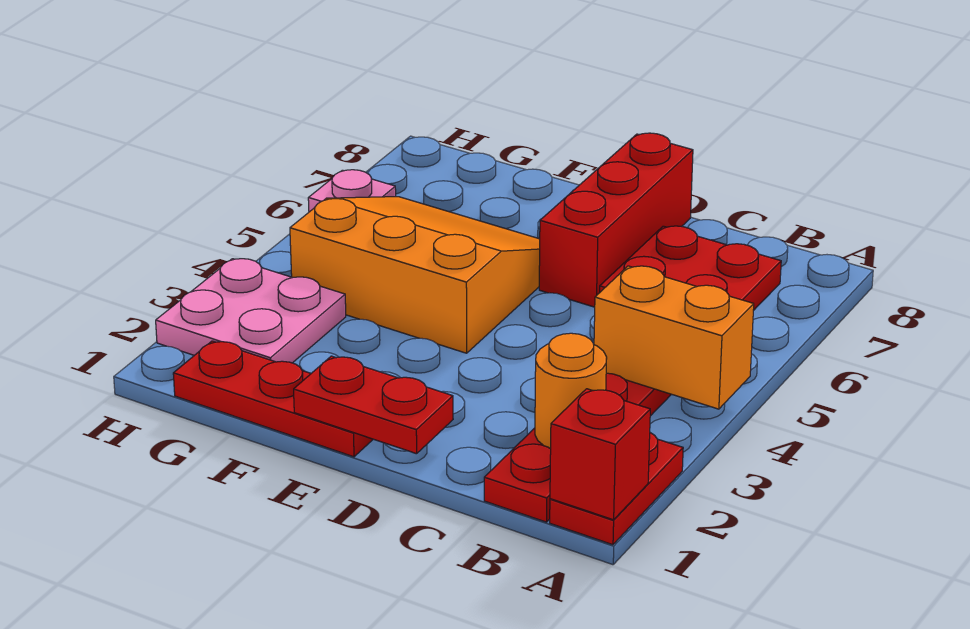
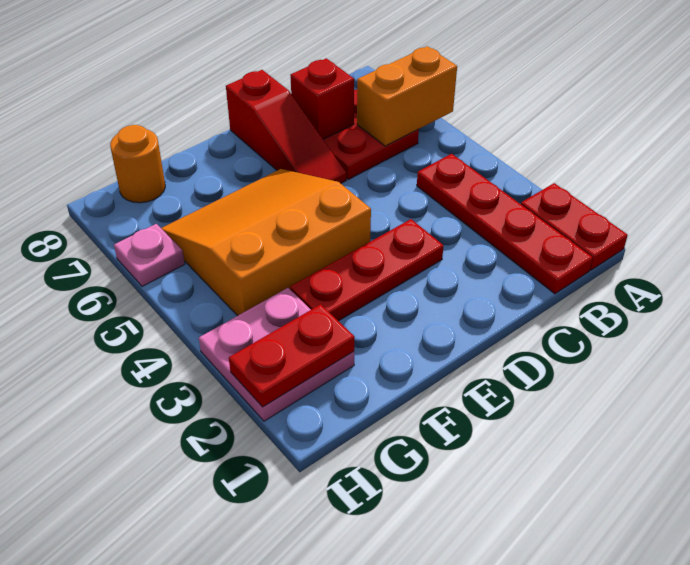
red 1x1 brick [550,389,650,520] -> red 1x1 brick moved to [290,58,354,139]
orange 1x2 brick [594,266,754,409] -> orange 1x2 brick moved to [357,46,457,146]
orange 1x1 round brick [535,333,607,449] -> orange 1x1 round brick moved to [110,125,165,203]
red 1x2 plate [294,356,453,454] -> red 1x2 plate moved to [229,304,355,407]
red 1x3 brick [539,133,693,307] -> red 1x3 slope [226,70,346,183]
red 1x3 plate [173,341,373,457] -> red 1x3 plate moved to [290,219,443,321]

